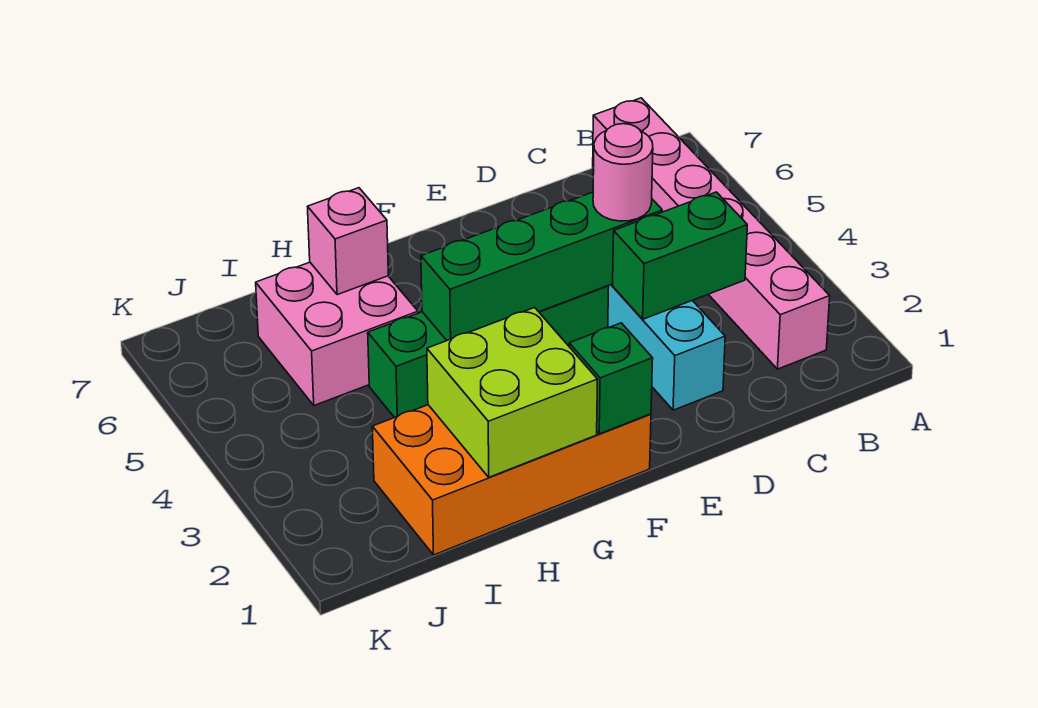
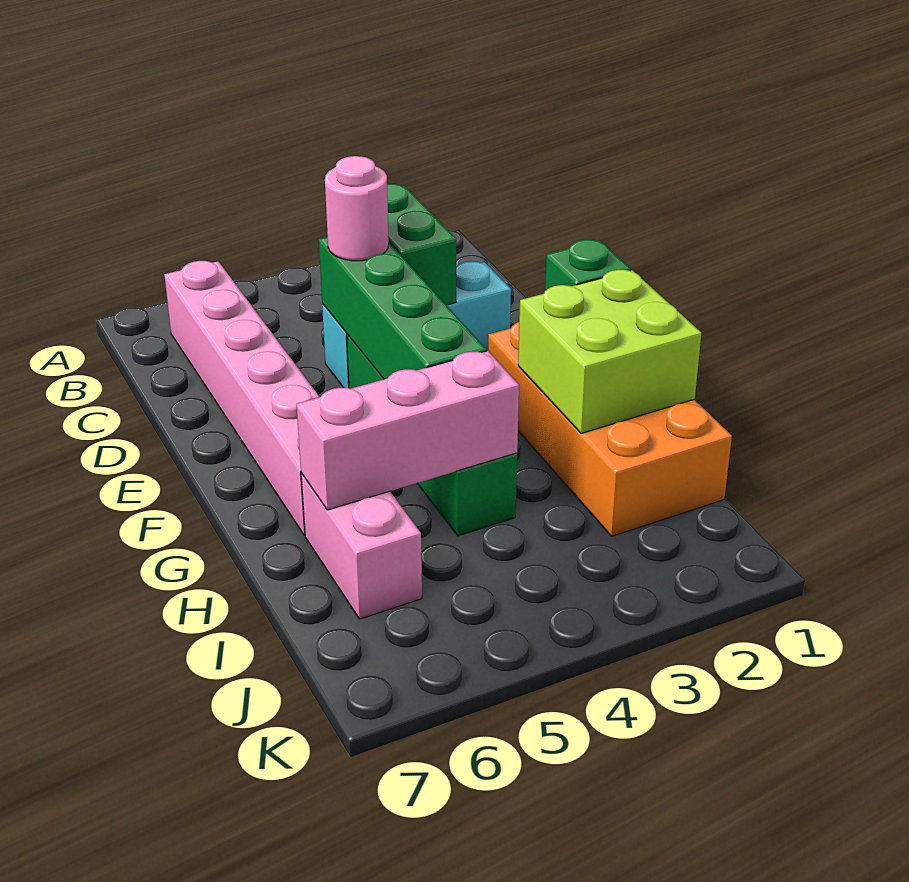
pink 1x6 brick [593,98,830,369] -> pink 1x6 brick turned to [164,261,319,535]
pink 2x2 brick [256,262,418,405] -> pink 1x2 brick [301,473,422,619]
pink 1x1 brick [308,188,388,295] -> pink 1x3 brick [296,351,519,510]

